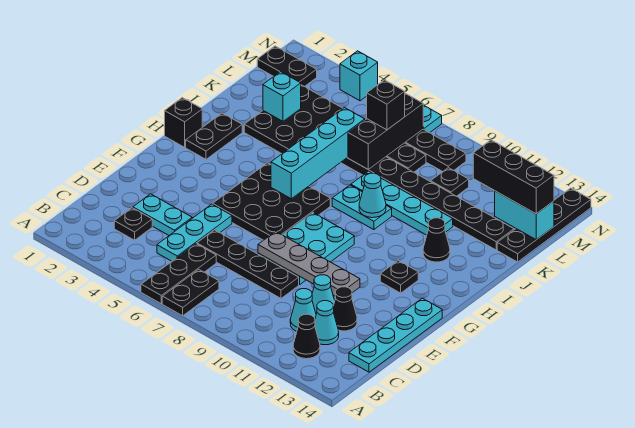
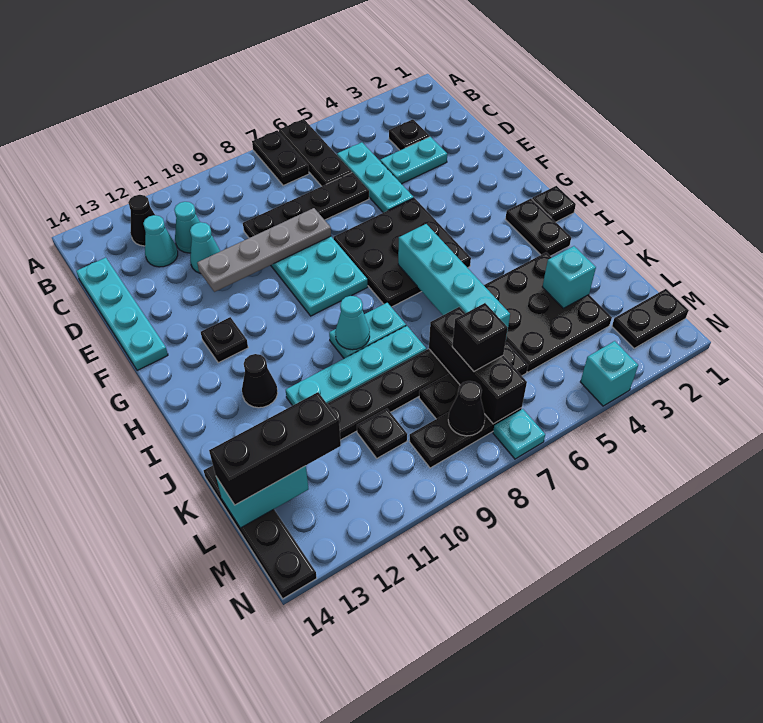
black 1x1 cone [333,287,357,331] -> black 1x1 cone moved to [448,381,485,436]
black 1x1 brick [165,98,202,147] -> black 1x1 plate [532,186,576,222]

